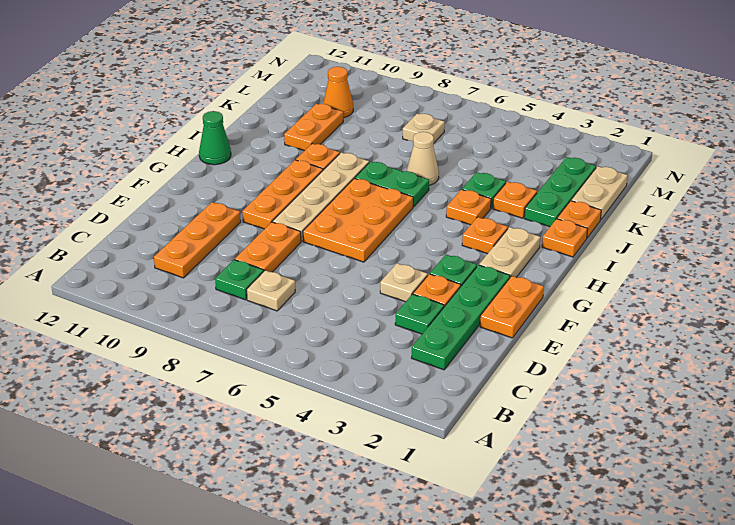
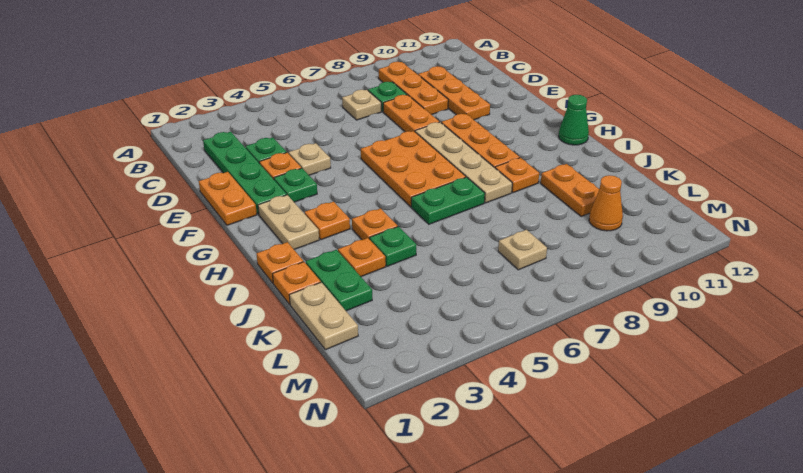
none -> orange 1x3 plate [379,62,448,115]
green 1x3 plate [524,157,596,227] -> green 1x2 plate [306,250,372,311]
tan 1x1 cone [407,132,439,185] -> none

